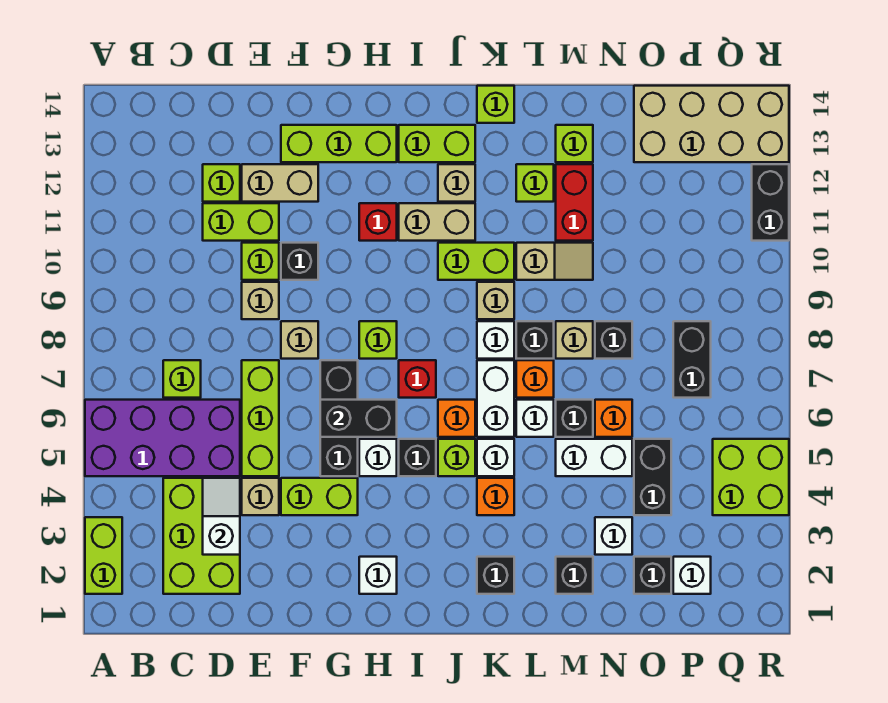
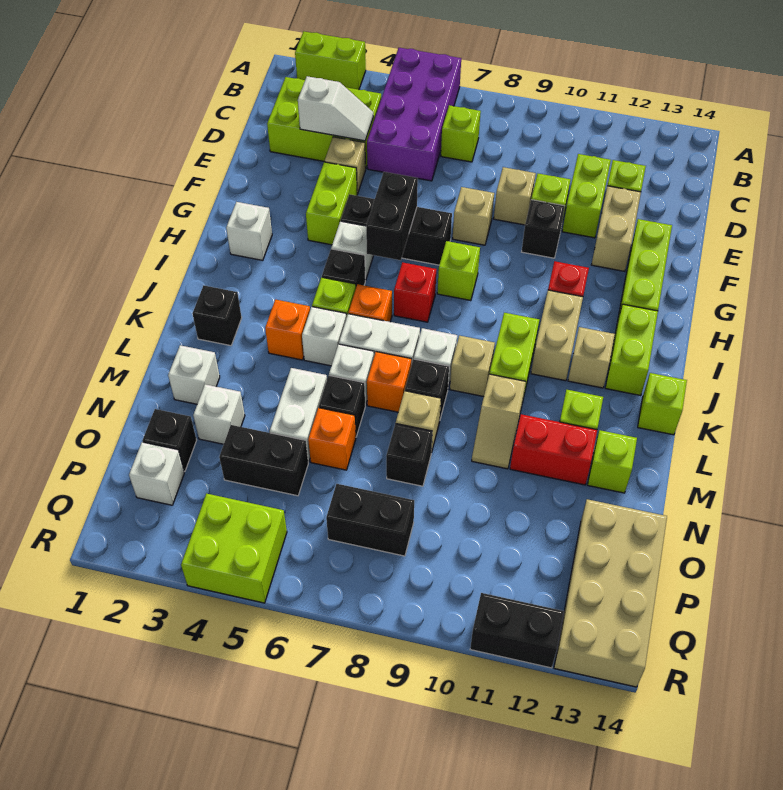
lime 1x3 brick [242,360,279,476] -> none
black 1x1 brick [556,557,593,594] -> white 1x1 brick [168,345,220,404]

